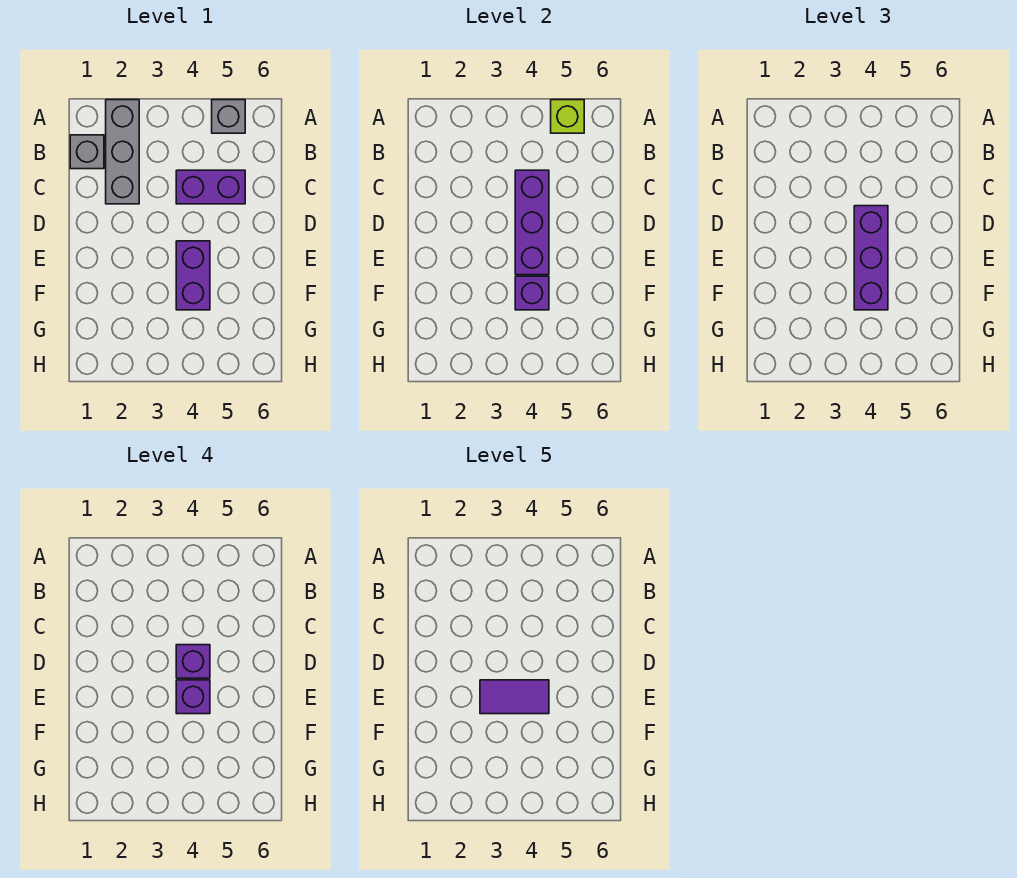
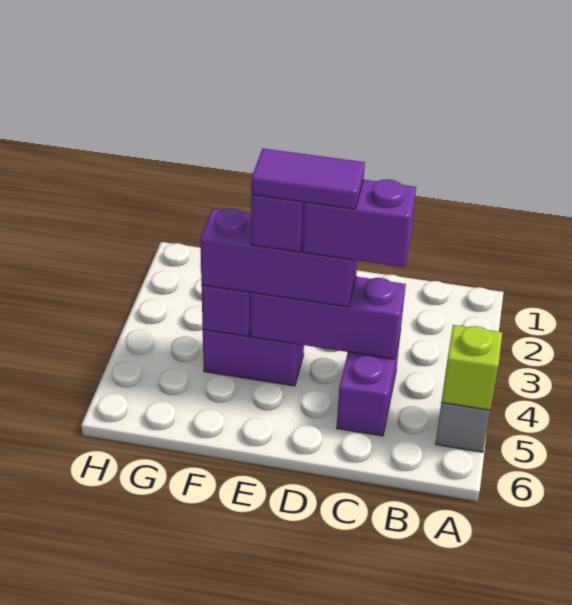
grey 1x3 brick [106,100,139,204] -> none
grey 1x1 brick [70,135,104,169] -> none
purple 1x1 brick [176,645,210,678] -> purple 1x2 brick [303,179,416,267]
purple 1x2 tile [480,680,549,714] -> purple 1x2 tile turned to [251,149,365,209]

